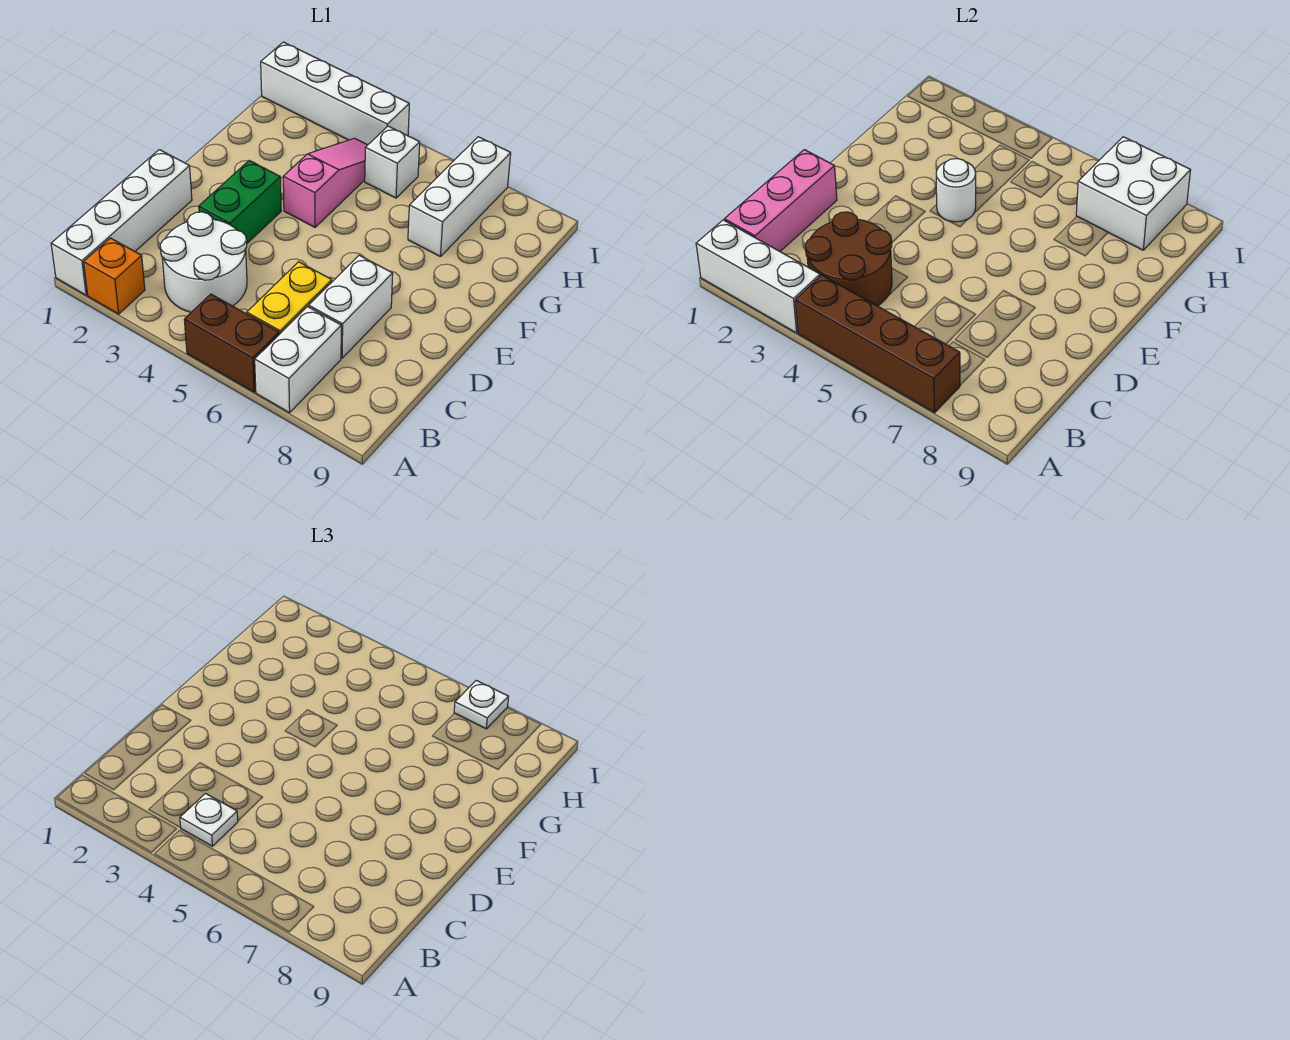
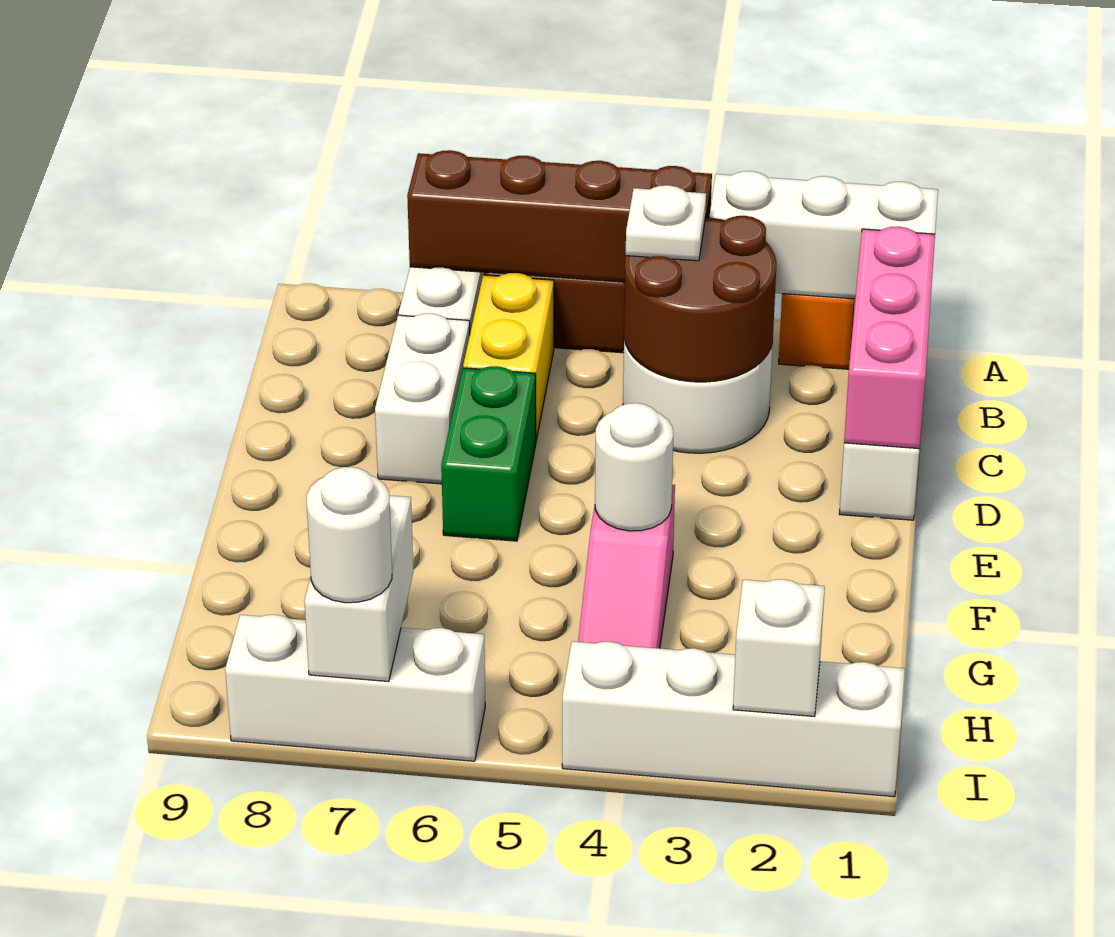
green 1x2 brick [199,161,281,243] -> green 1x2 brick moved to [441,366,536,541]
white 1x3 brick [408,137,511,257] -> white 1x3 brick turned to [225,615,485,761]
white 1x1 brick [365,126,420,198] -> white 1x1 brick moved to [733,579,825,716]
white 2x2 brick [1076,137,1191,250] -> white 1x2 brick [304,495,413,682]
white 1x1 plate [454,680,509,729] -> white 1x1 round brick [307,467,392,603]

